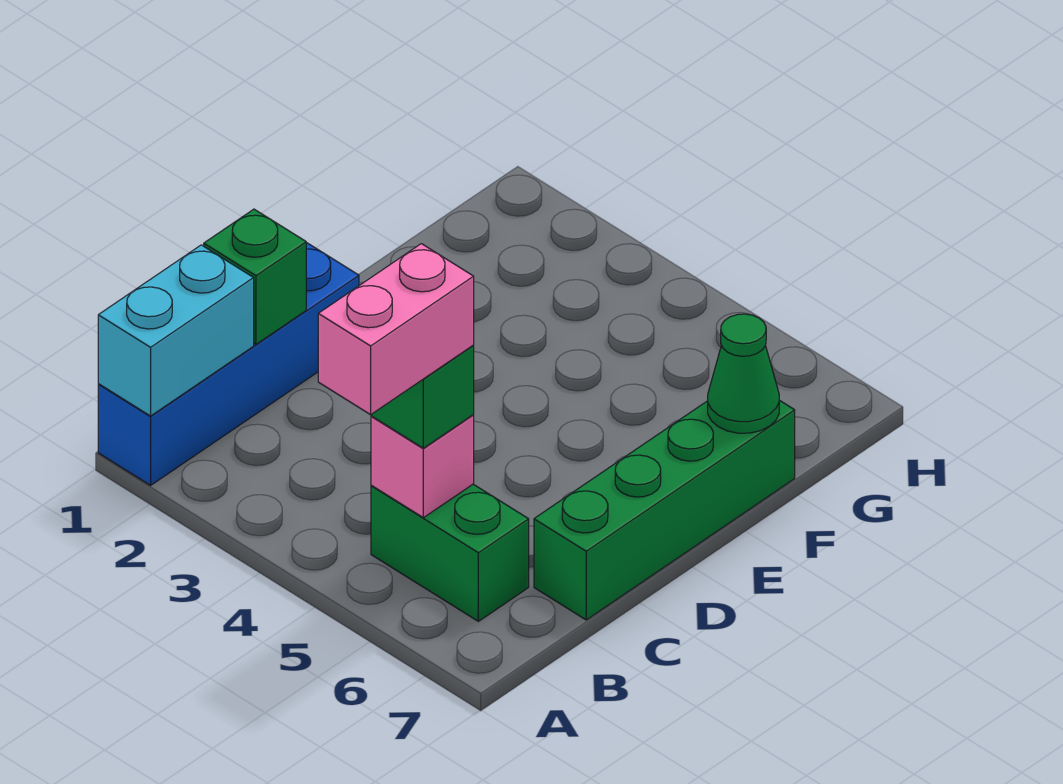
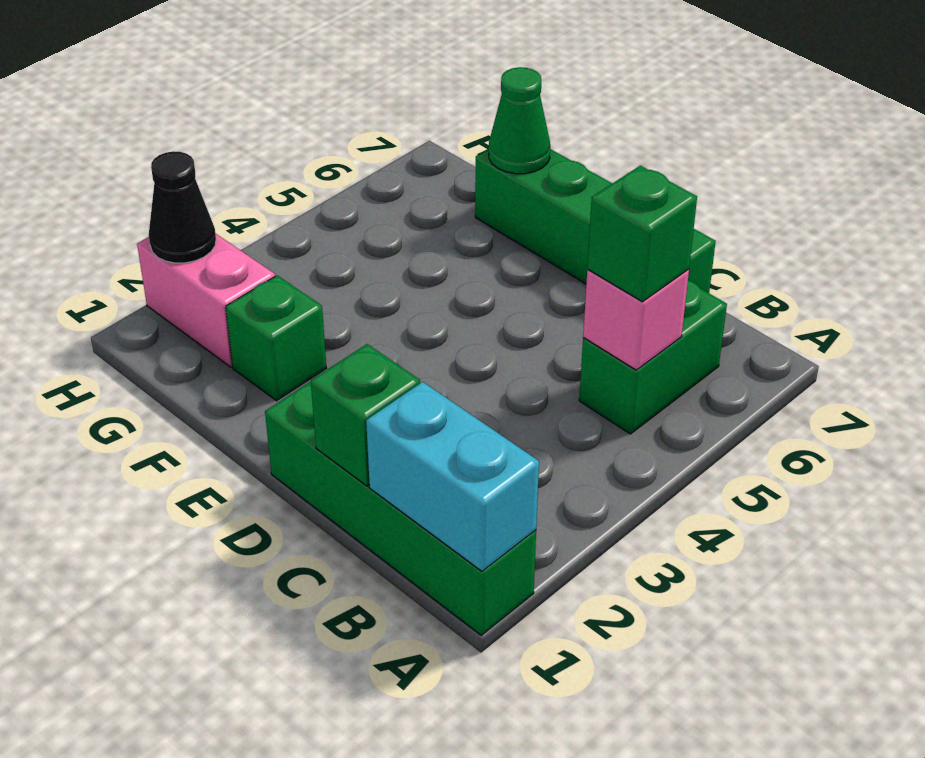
blue 1x4 brick [98,243,359,485] -> green 1x4 brick [265,382,536,635]
pink 1x2 brick [318,244,474,415] -> pink 1x2 brick moved to [137,233,275,367]
none -> green 1x1 brick [226,275,326,401]
none -> black 1x1 cone [149,151,216,263]

